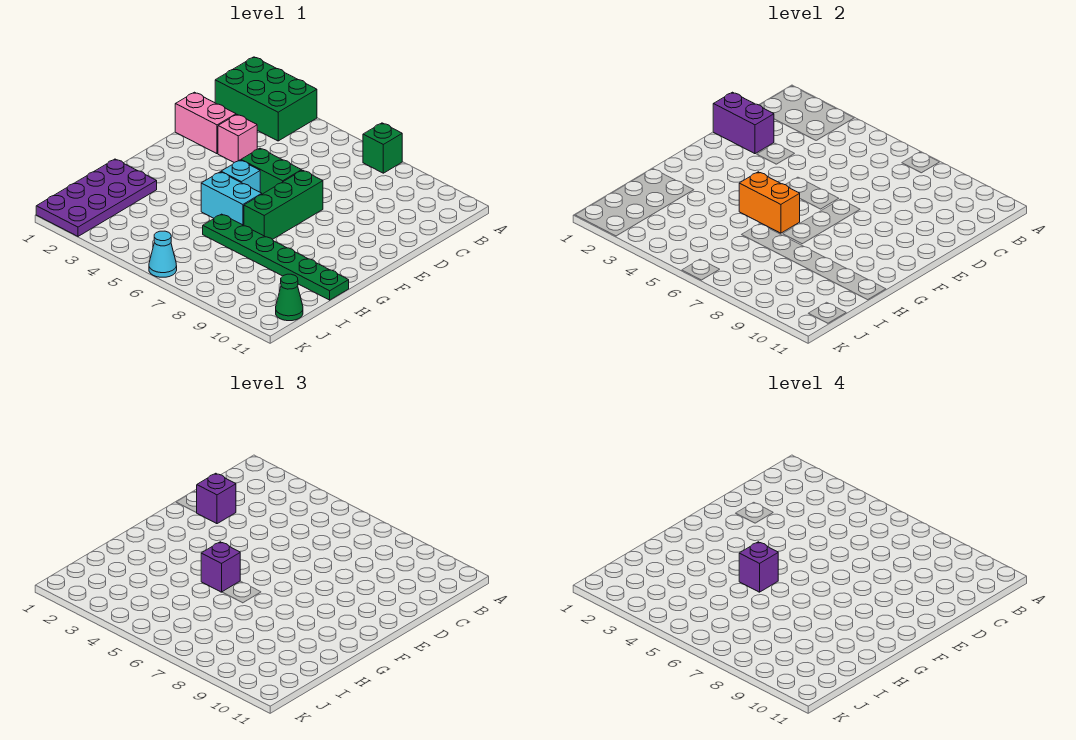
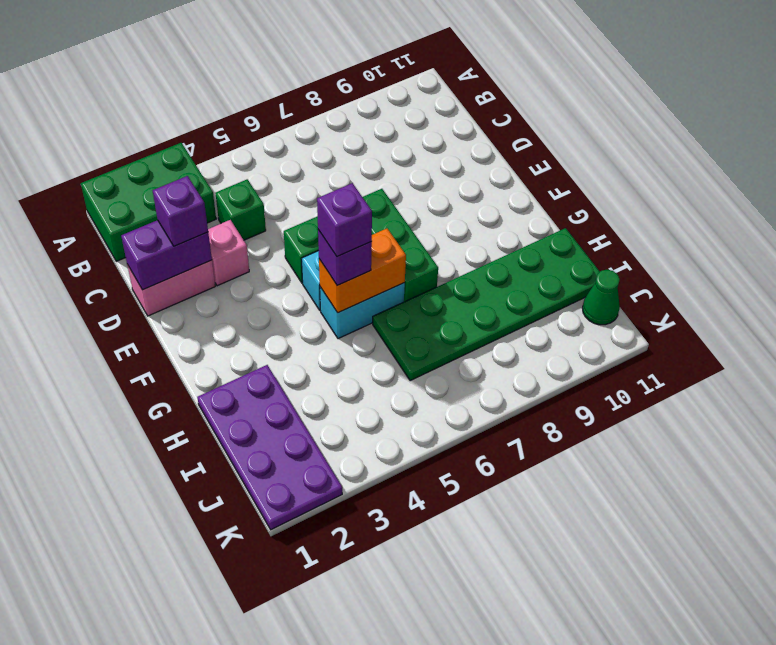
green 1x1 brick [363,123,402,173] -> green 1x1 brick moved to [215,179,266,240]
green 1x6 plate [203,214,349,300] -> green 2x6 plate [373,228,600,381]
cyan 1x1 cone [149,231,177,277] -> none

